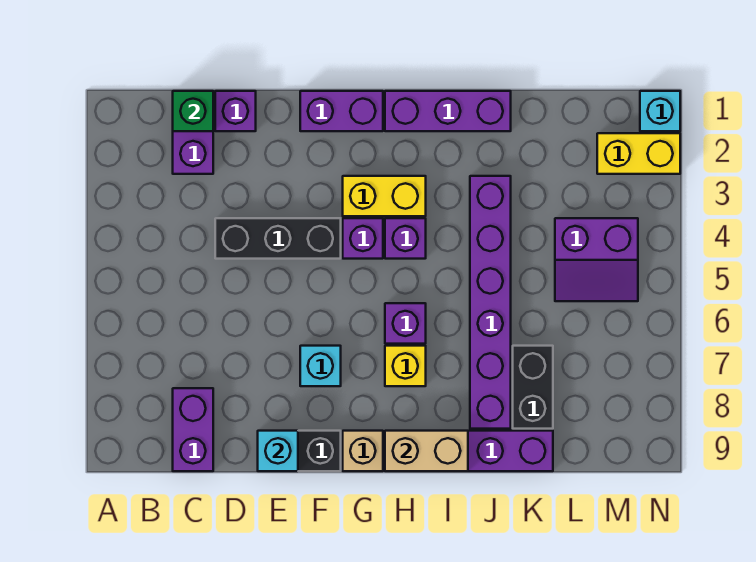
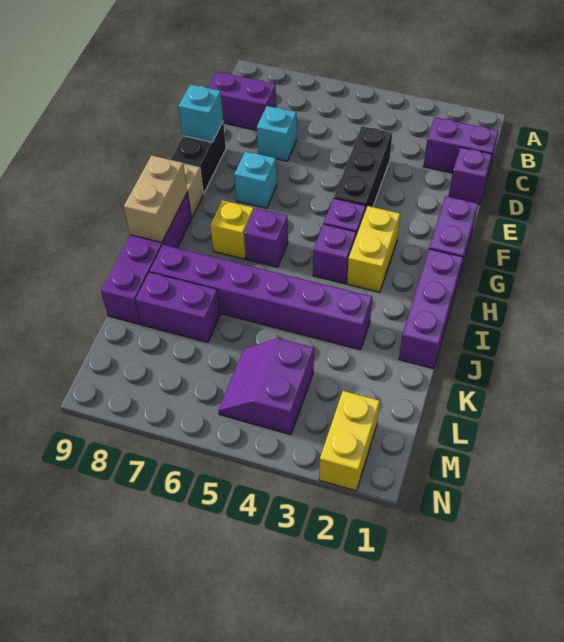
green 1x1 brick [173,91,213,131] -> none
black 1x2 brick [513,346,553,429] -> purple 1x2 brick [136,272,220,342]
cyan 1x1 brick [640,91,680,131] -> cyan 1x1 brick moved to [257,106,297,161]

